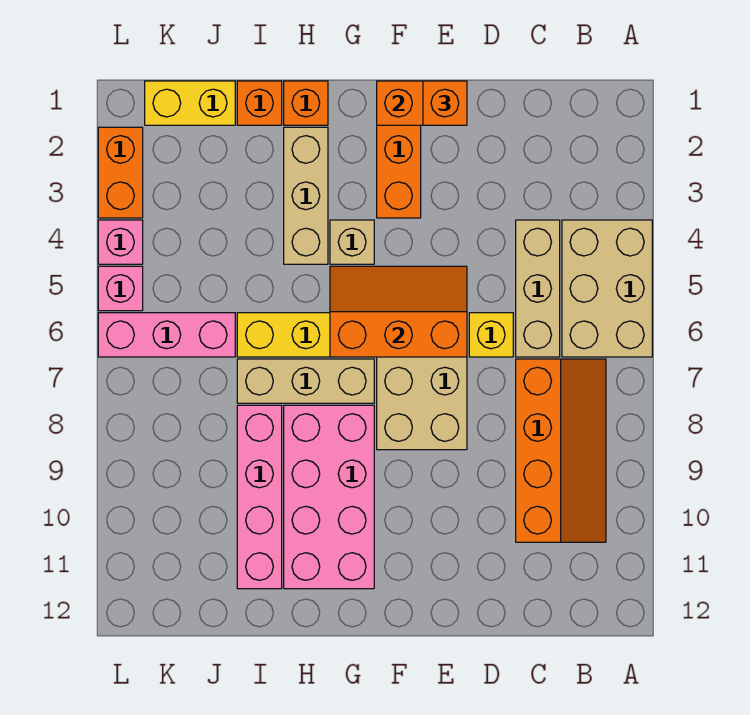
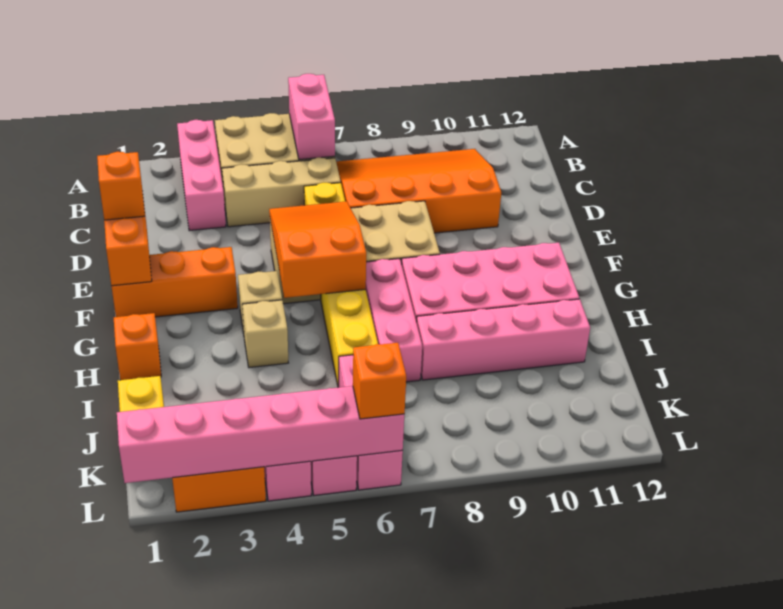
none -> pink 1x3 brick [177,120,226,231]
none -> pink 1x2 brick [288,74,335,160]
orange 2x4 slope [516,359,606,542] -> orange 3x4 slope [336,149,501,233]
orange 2x3 slope [330,266,467,357] -> orange 2x3 slope turned to [269,201,366,298]
tan 1x3 brick [237,359,374,403] -> pink 1x3 brick [366,259,422,382]
tan 1x3 brick [284,127,328,264] -> tan 1x1 brick [242,300,288,368]
orange 1x1 brick [237,81,282,125] -> orange 1x1 brick moved to [353,343,406,419]
none -> pink 1x6 brick [117,386,404,483]

